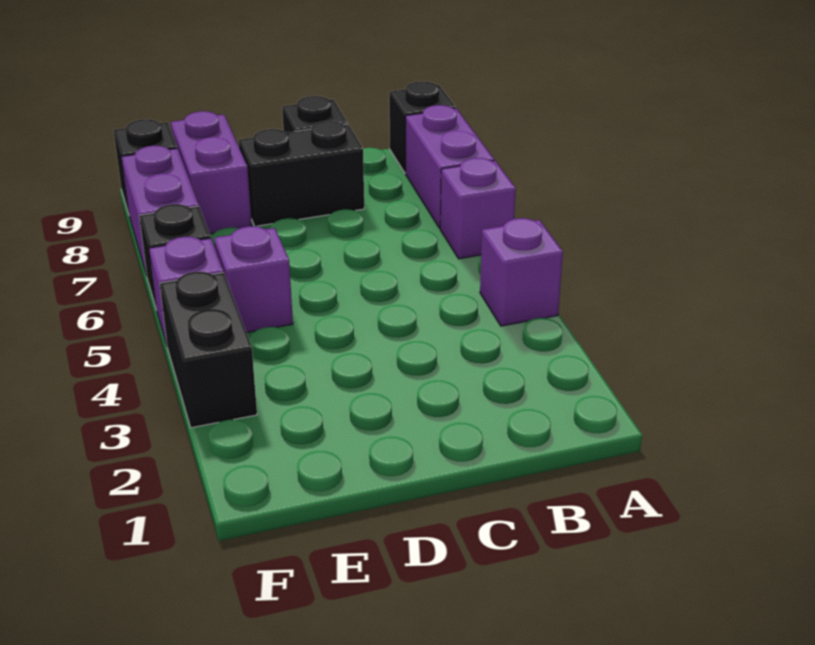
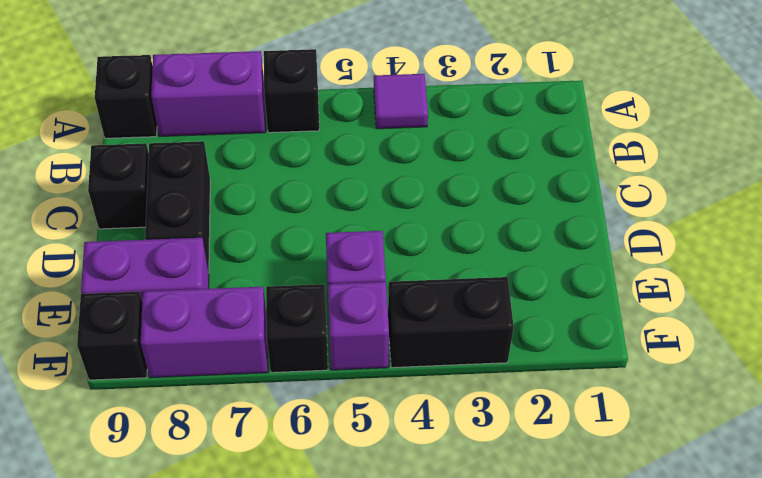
purple 1x1 brick [480,218,563,326] -> purple 1x1 tile [374,74,428,129]
purple 1x1 brick [440,158,516,259] -> black 1x1 brick [264,49,319,133]

